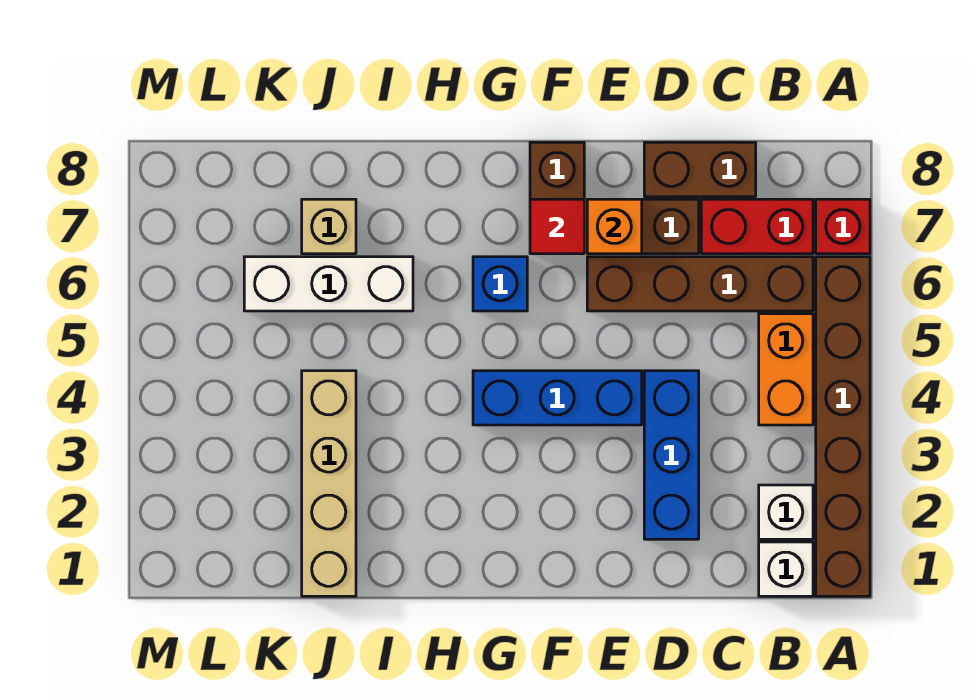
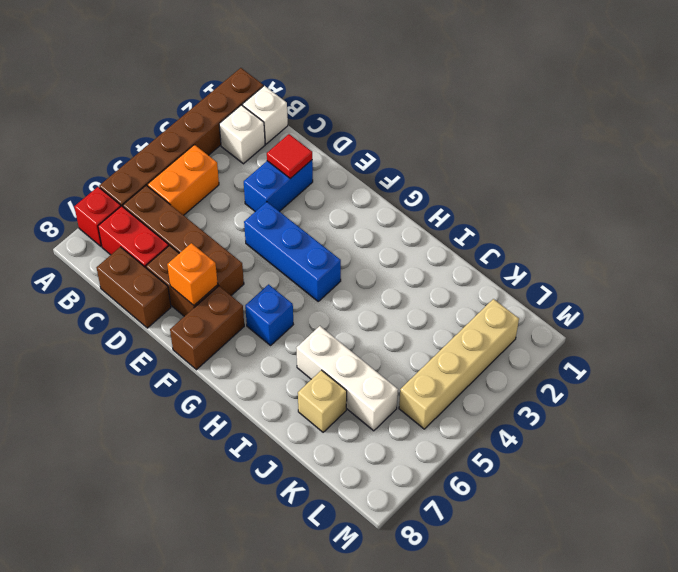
blue 1x3 brick [644,371,699,539] -> blue 1x2 brick [244,160,313,212]
red 1x1 tile [530,199,584,254] -> red 1x1 tile moved to [267,134,312,179]
tan 1x4 brick [302,371,356,596] -> tan 1x4 brick moved to [399,299,519,429]

